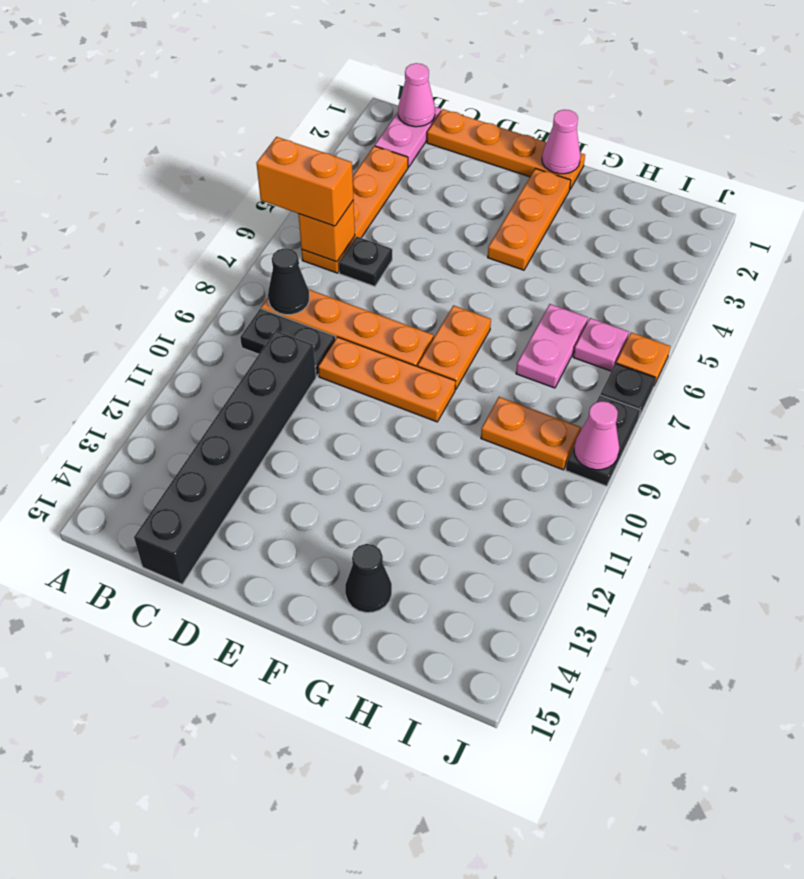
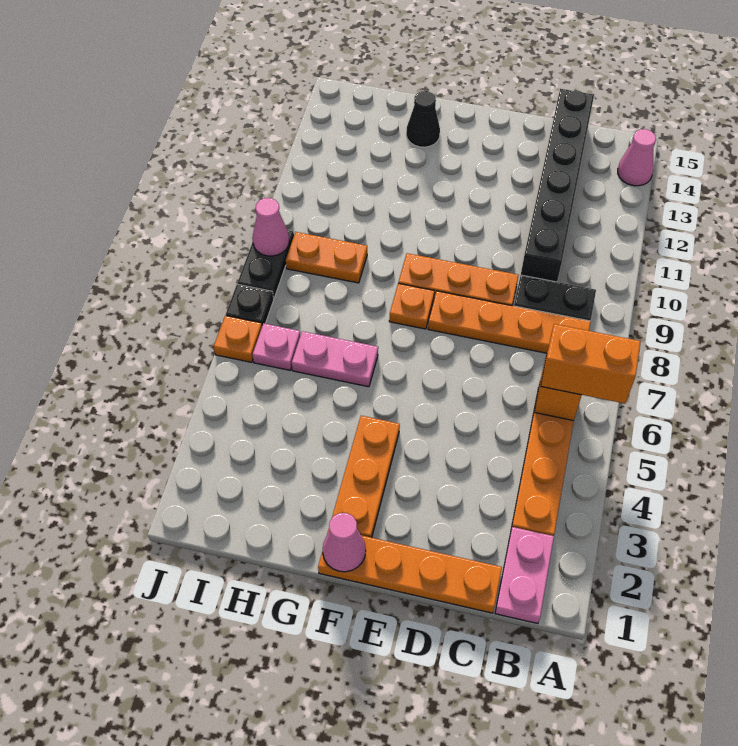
pink 1x1 cone [398,63,435,127] -> pink 1x1 cone moved to [618,129,656,186]
black 1x1 cone [268,248,309,315] -> none
black 1x1 plate [339,237,392,286] -> none
orange 1x2 plate [418,306,491,390] -> orange 1x1 plate [389,283,434,329]
pink 1x2 plate [516,304,588,388] -> pink 1x2 plate turned to [292,331,378,387]

